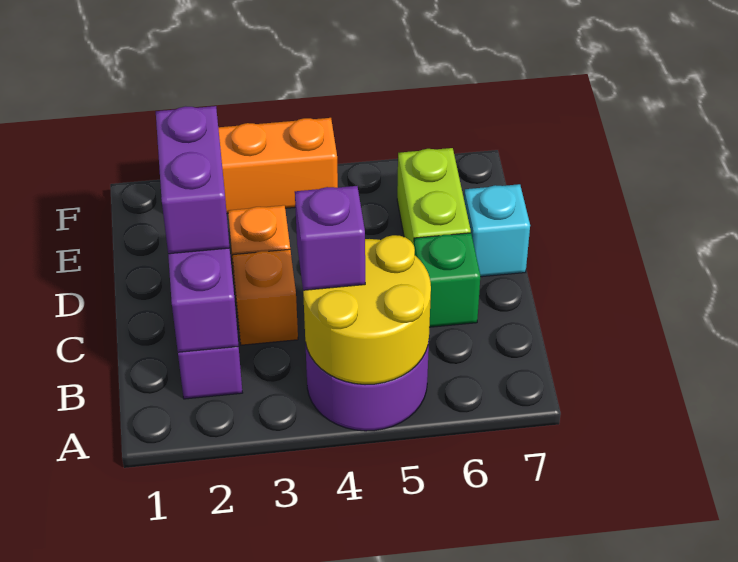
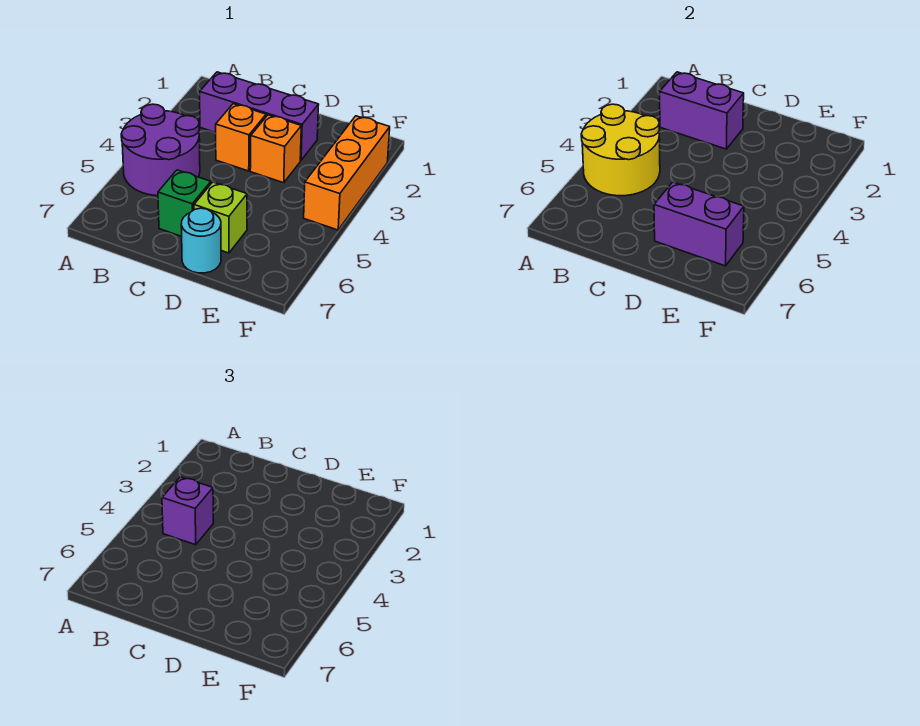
purple 1x2 brick [156,106,229,254] -> purple 1x2 brick moved to [654,182,744,266]
lime 1x2 brick [397,148,471,245] -> lime 1x1 brick [194,182,247,253]
cyan 1x1 brick [464,184,530,277] -> cyan 1x1 round brick [181,208,221,273]

